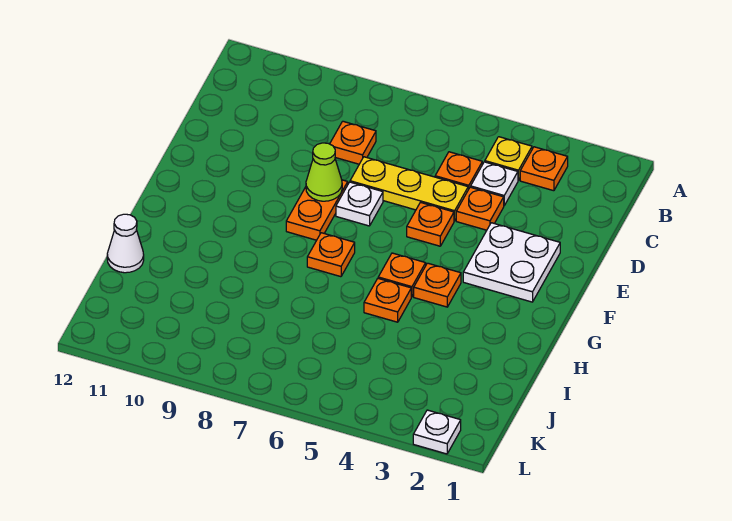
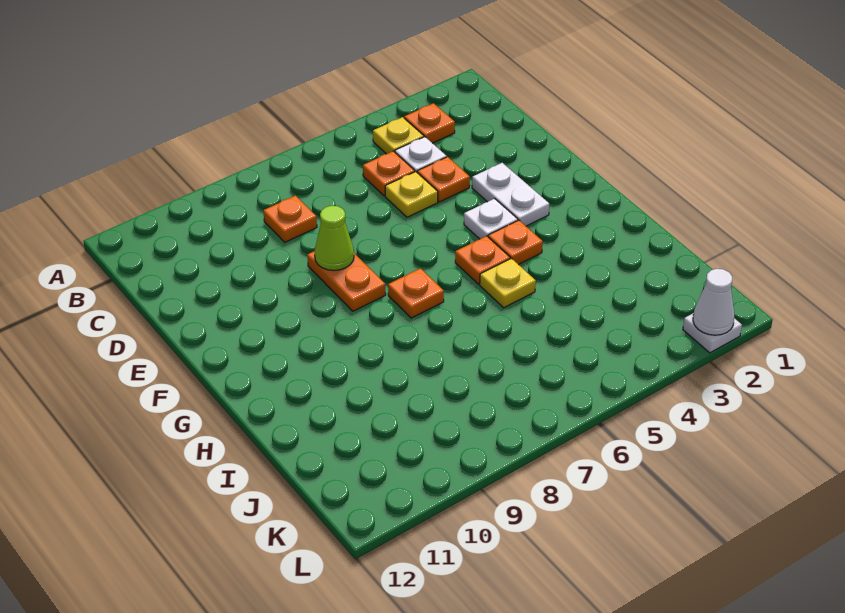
yellow 1x3 plate [350,157,468,221] -> yellow 1x1 plate [385,172,438,217]
white 2x2 plate [463,223,560,302] -> white 1x2 plate [472,163,549,226]
orange 1x1 plate [407,202,454,246] -> none
white 1x1 plate [336,182,383,226] -> white 1x1 plate moved to [464,199,518,239]
orange 1x1 plate [364,279,411,322] -> yellow 1x1 plate [480,258,536,308]
white 1x1 cone [107,214,144,273] -> white 1x1 cone moved to [693,269,734,335]

